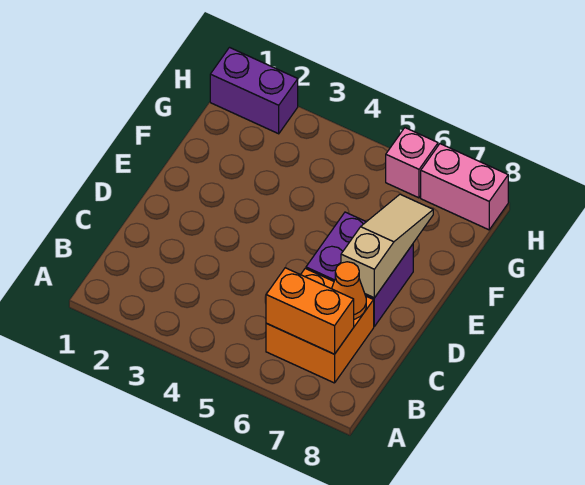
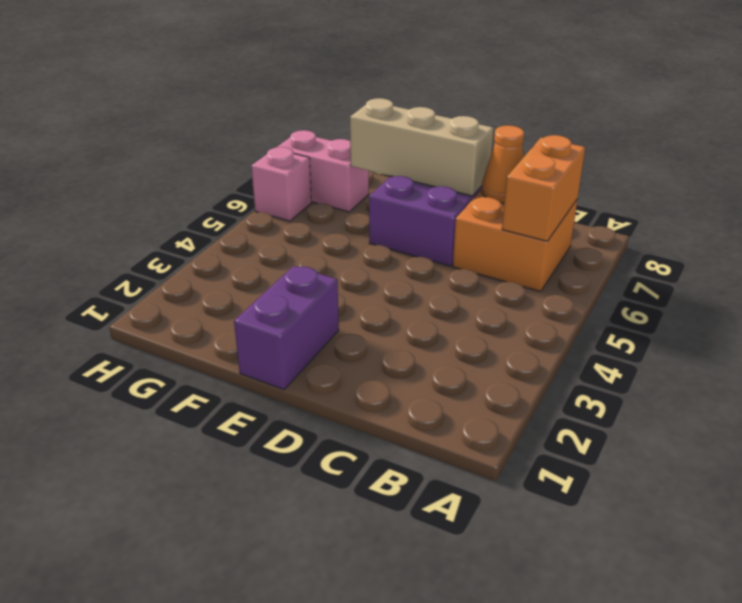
tan 1x3 slope [341,194,433,298] -> tan 1x3 brick [350,98,493,196]
purple 1x2 brick [210,48,298,134] -> purple 1x2 brick moved to [234,266,339,389]
pink 1x2 brick [421,144,508,230] -> pink 1x2 brick turned to [277,130,369,212]

